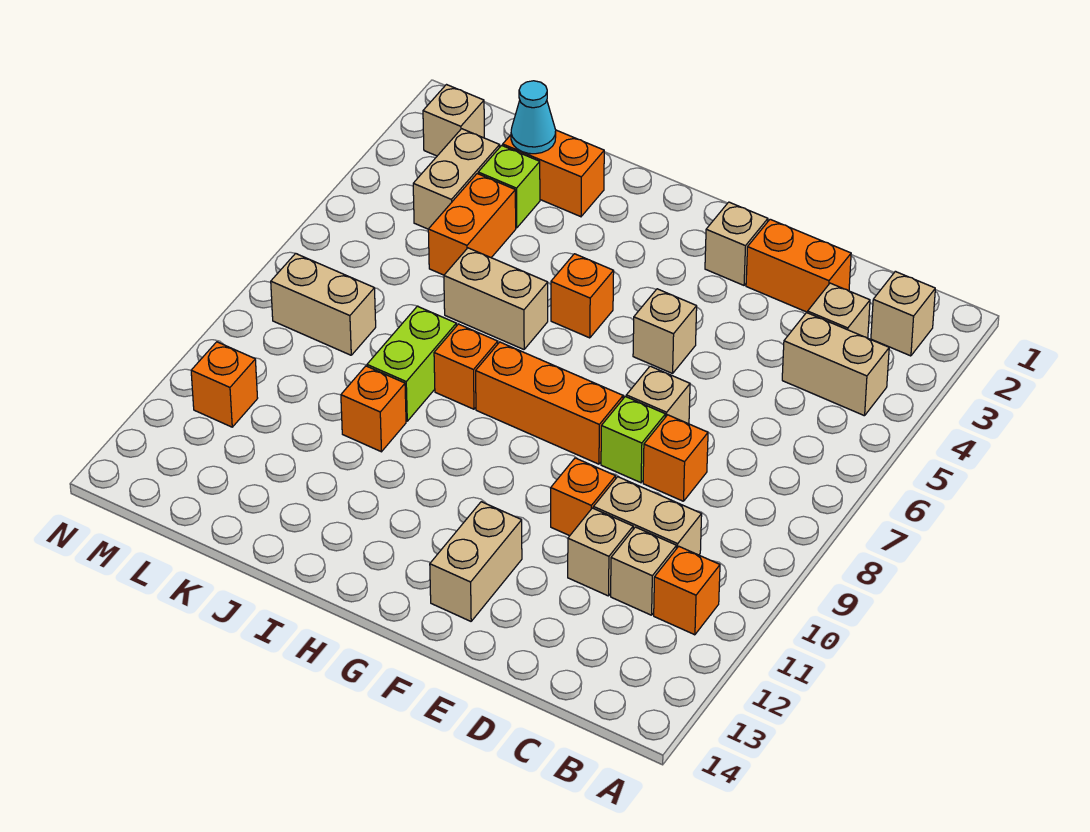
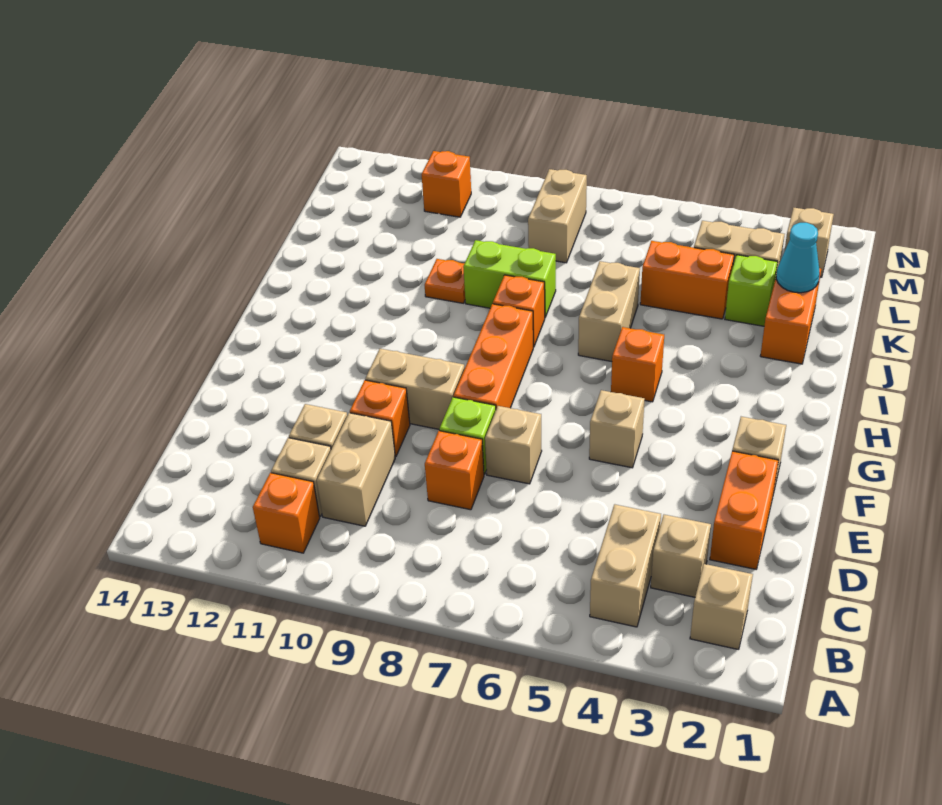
tan 1x2 brick [430,502,522,621] -> tan 1x2 brick moved to [365,349,465,429]
orange 1x1 brick [341,366,406,452] -> orange 1x1 plate [425,259,465,303]

